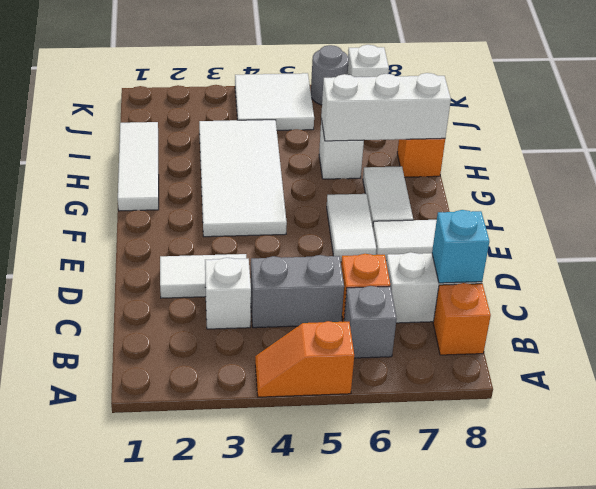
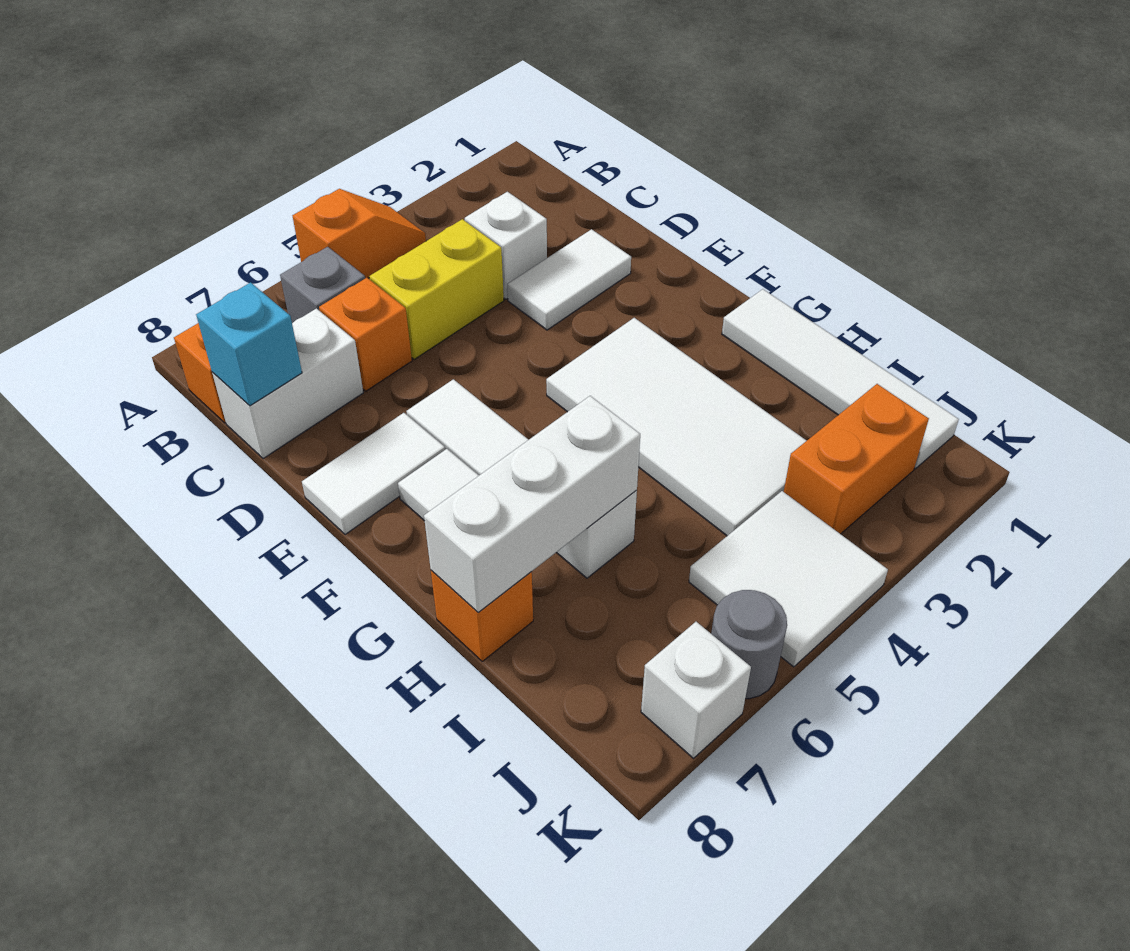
grey 1x2 brick [251,255,344,328] -> yellow 1x2 brick [369,219,504,359]
white 1x3 tile [118,122,159,211] -> white 1x4 tile [722,289,959,469]
none -> orange 1x2 brick [784,384,929,534]

